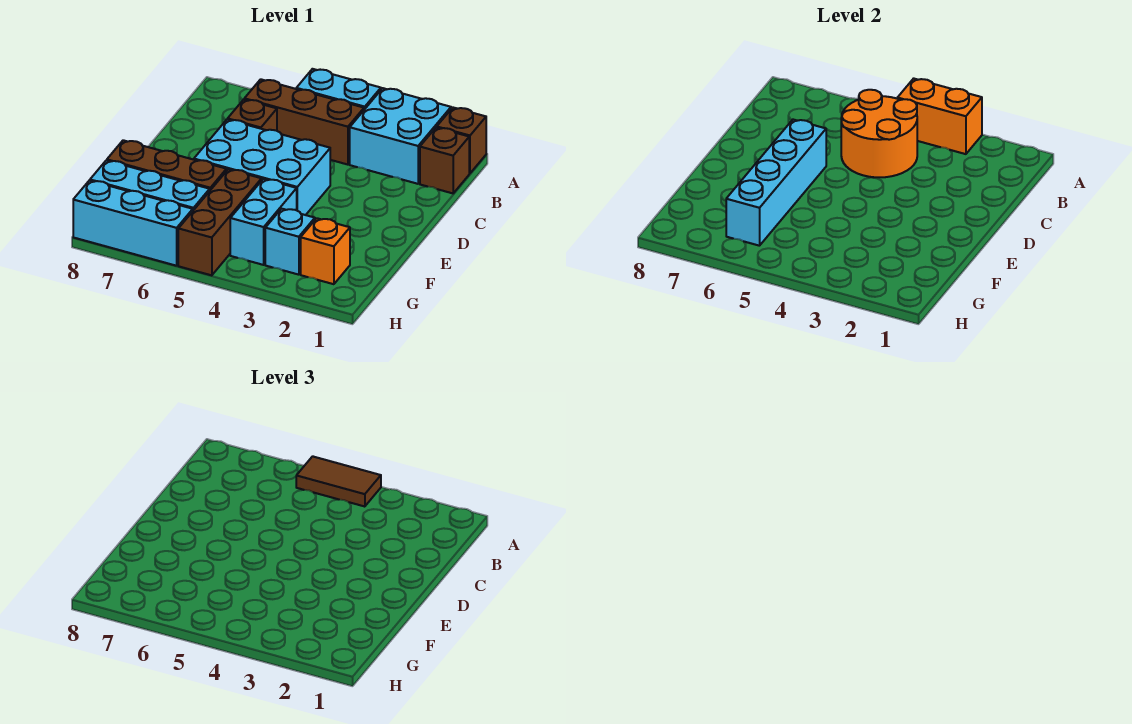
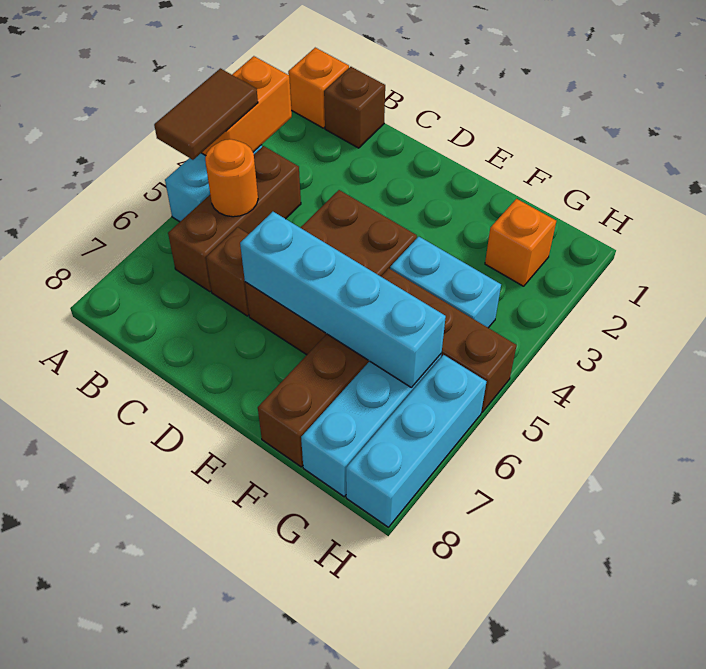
brown 1x1 brick [437,108,486,173] -> orange 1x1 brick [288,48,349,128]
cyan 2x2 brick [350,88,451,184] -> none
orange 2x2 round brick [841,90,917,177] -> orange 1x1 round brick [205,139,258,217]
cyan 2x3 brick [194,119,330,215] -> brown 2x3 brick [245,190,417,355]
cyan 1x1 brick [265,209,315,275] -> none

